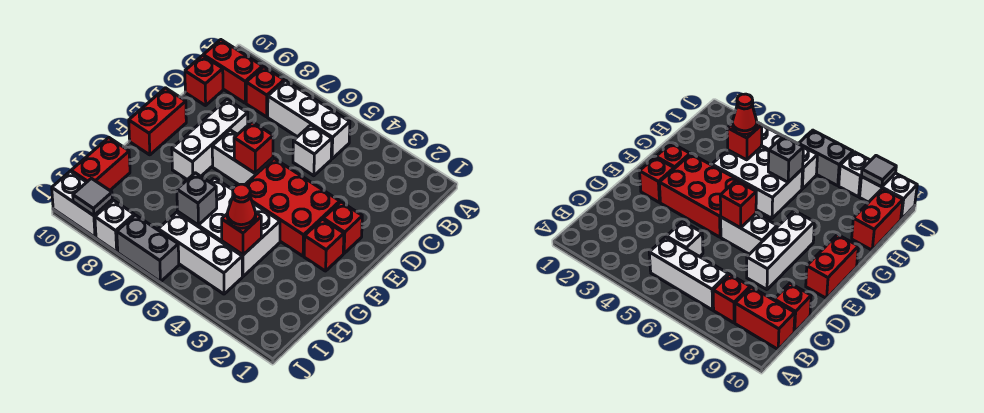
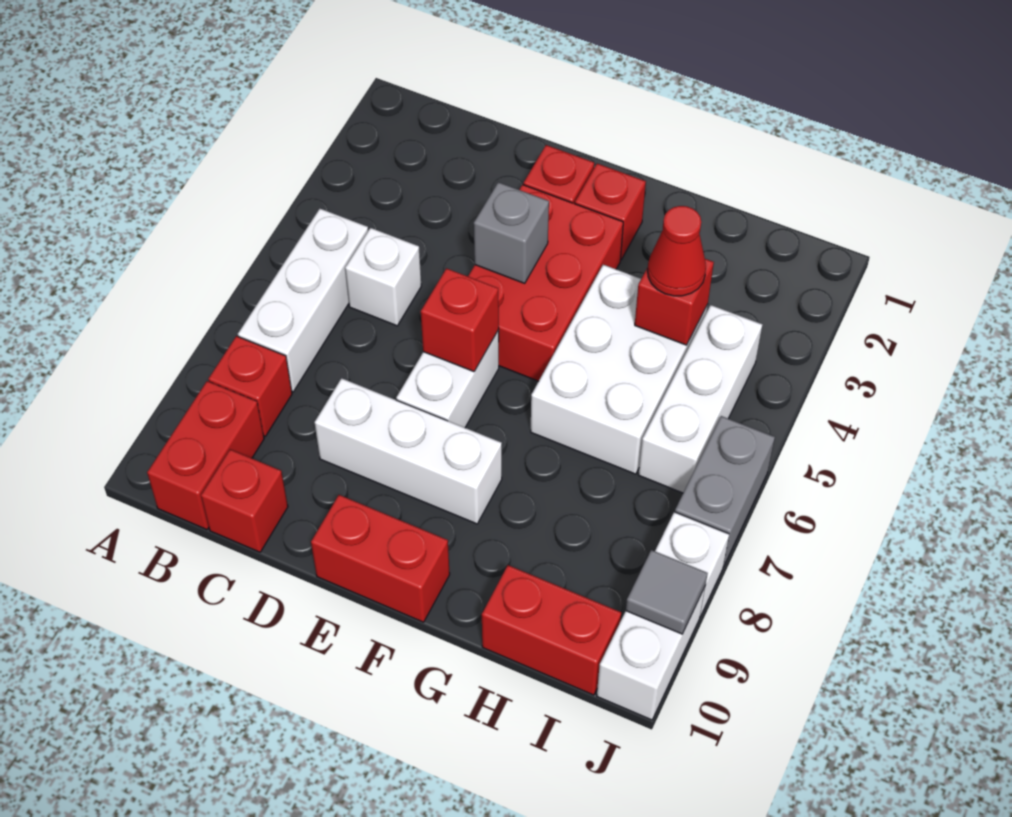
grey 1x1 brick [177,173,217,225] -> grey 1x1 brick moved to [474,182,549,283]

